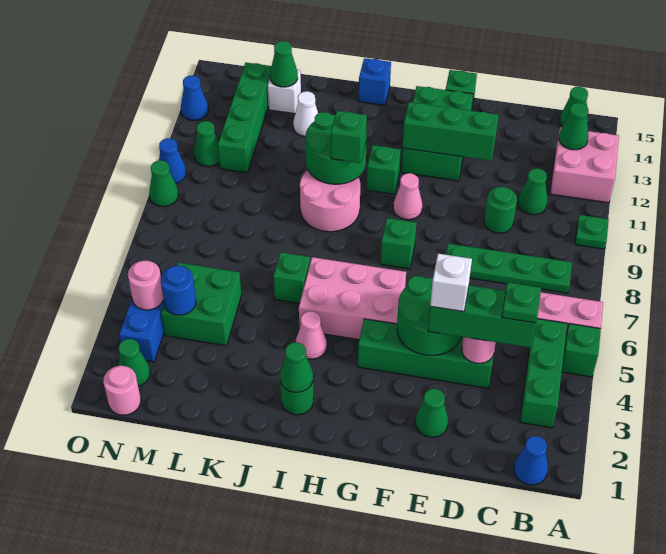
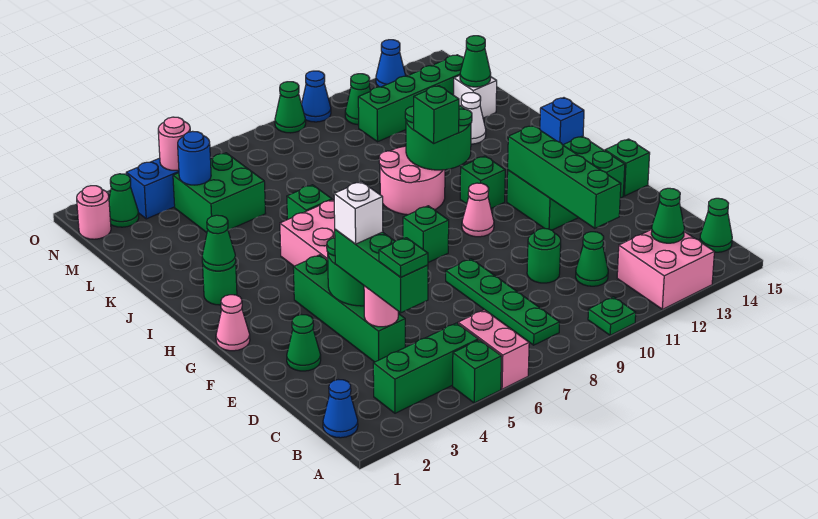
green 1x3 brick [402,102,499,161] -> green 1x4 brick [508,125,621,228]
pink 1x1 cone [296,311,327,359] -> pink 1x1 cone moved to [216,295,250,351]

